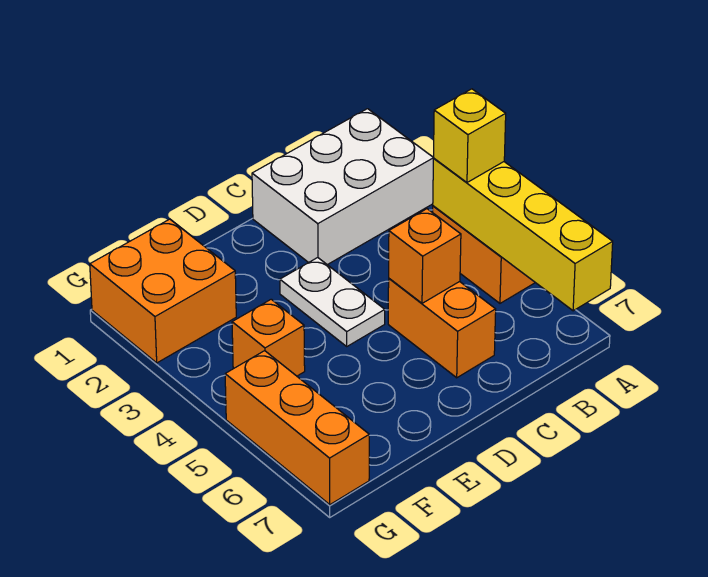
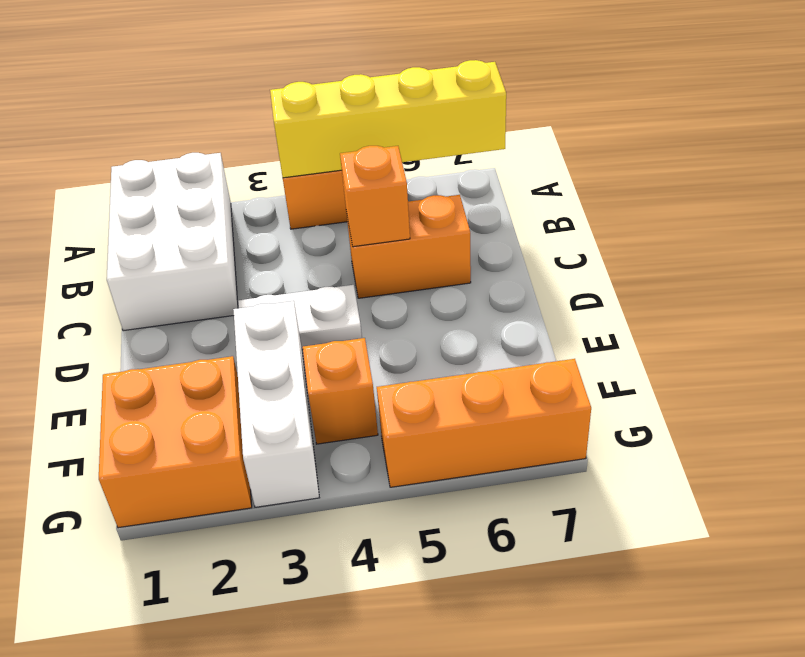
yellow 1x1 brick [433,89,506,182] -> none
none -> white 1x3 brick [233,301,319,507]

